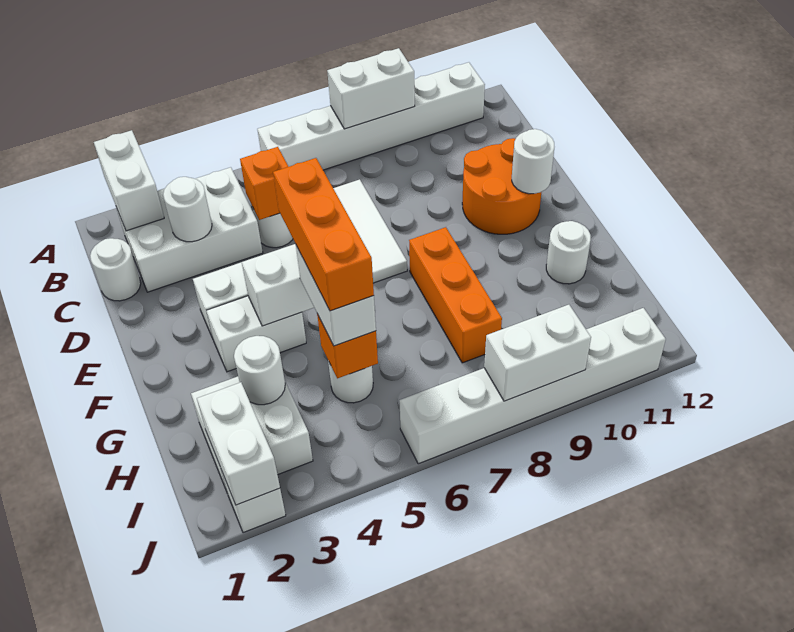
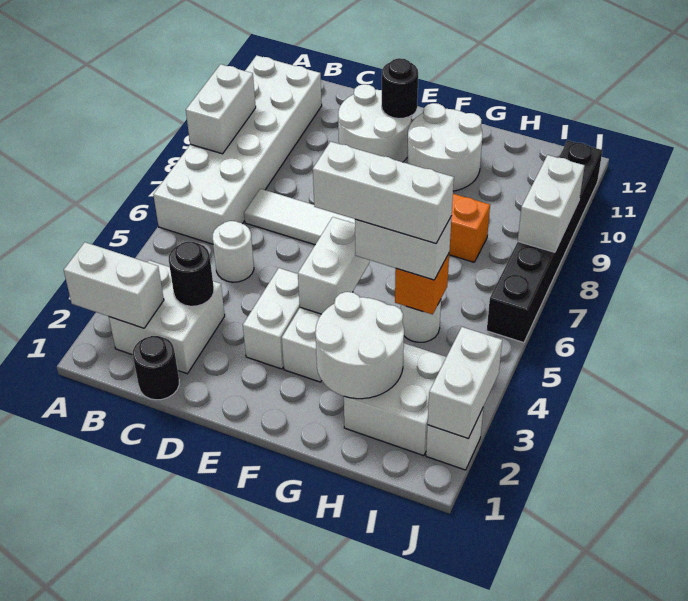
white 1x6 brick [257,62,485,170] -> white 2x6 brick [153,55,322,244]
white 2x3 brick [117,167,263,292] -> white 2x2 brick [109,260,225,374]
white 1x1 round brick [90,238,141,301] -> black 1x1 round brick [133,336,179,400]
white 1x1 round brick [163,177,212,242] -> black 1x1 round brick [169,241,214,306]
orange 1x1 brick [240,147,288,220] -> none
orange 2x2 round brick [462,138,541,234] -> white 2x2 round brick [338,84,411,162]
white 1x1 round brick [512,129,554,194] -> black 1x1 round brick [382,58,418,119]
orange 1x3 brick [273,158,374,311] -> white 1x3 brick [313,142,454,244]
white 1x1 round brick [546,221,591,284] -> white 2x2 round brick [407,103,483,191]
white 1x1 round brick [234,336,285,405] -> white 2x2 round brick [315,292,404,399]
white 1x2 brick [197,382,280,505] -> white 1x2 brick turned to [428,327,502,439]
white 1x6 brick [399,308,666,464] -> black 1x6 brick [487,140,603,343]

